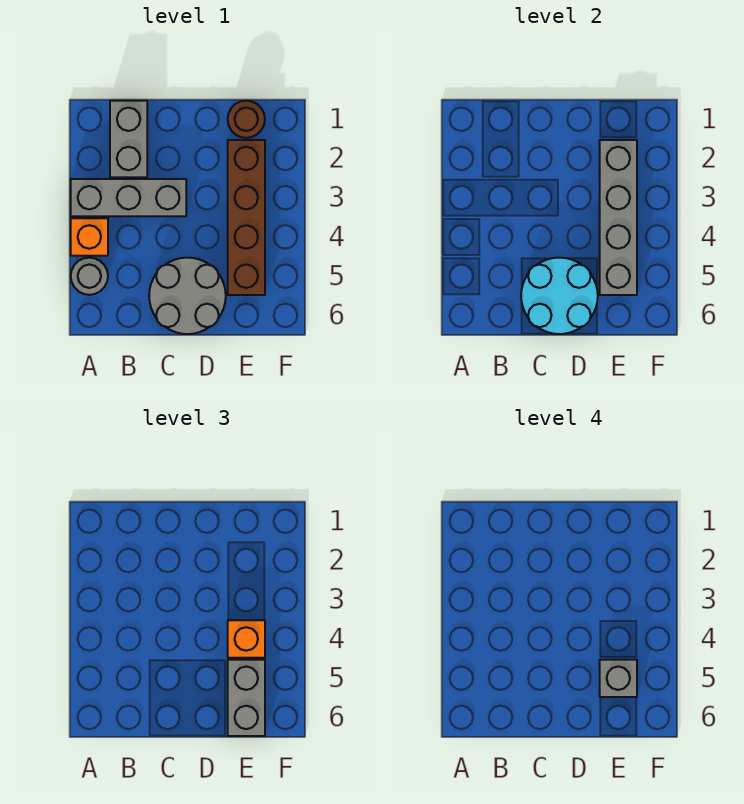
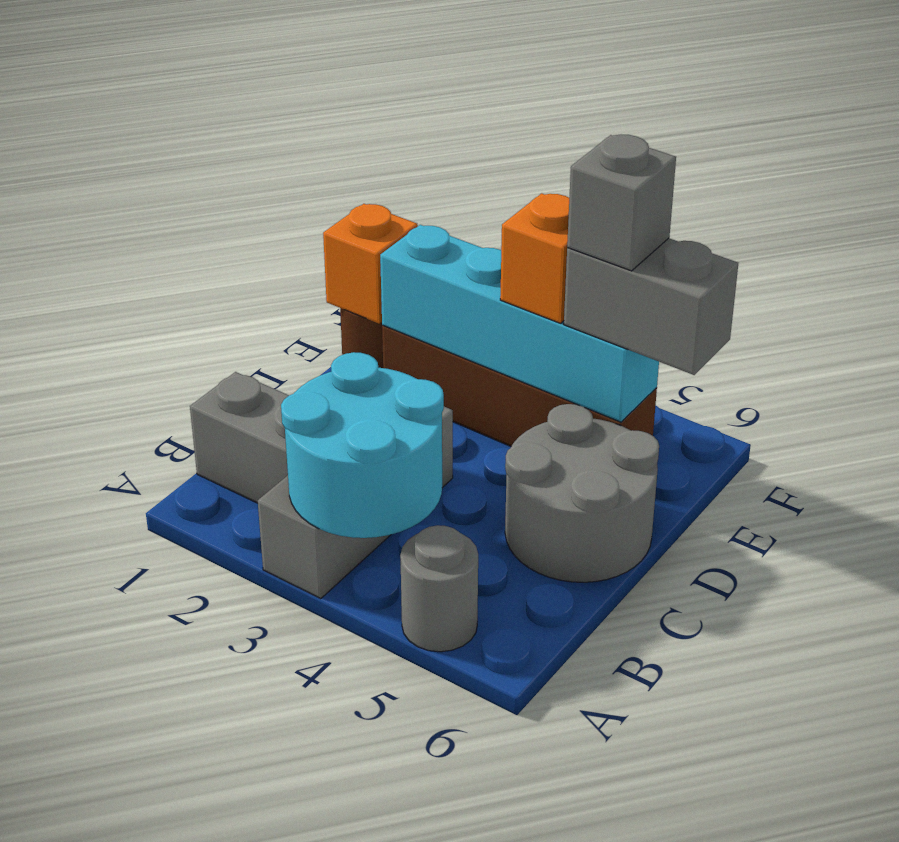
orange 1x1 brick [71,218,108,256] -> orange 1x1 brick moved to [323,204,418,324]
cyan 2x2 round brick [521,258,598,334] -> cyan 2x2 round brick moved to [281,352,444,538]
grey 1x4 brick [600,140,637,295] -> cyan 1x4 brick [380,225,659,422]

